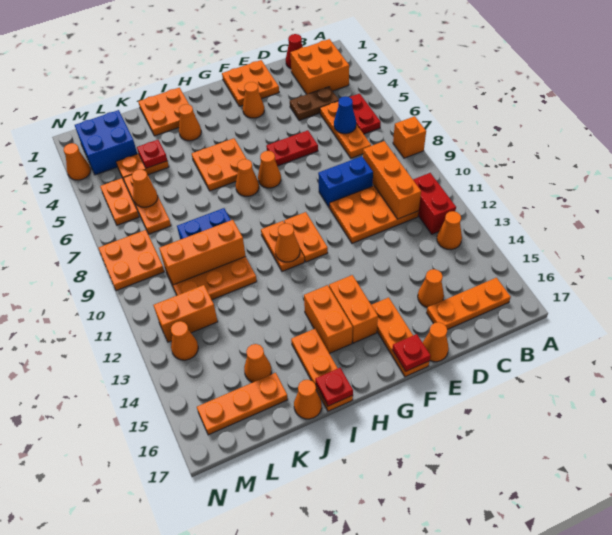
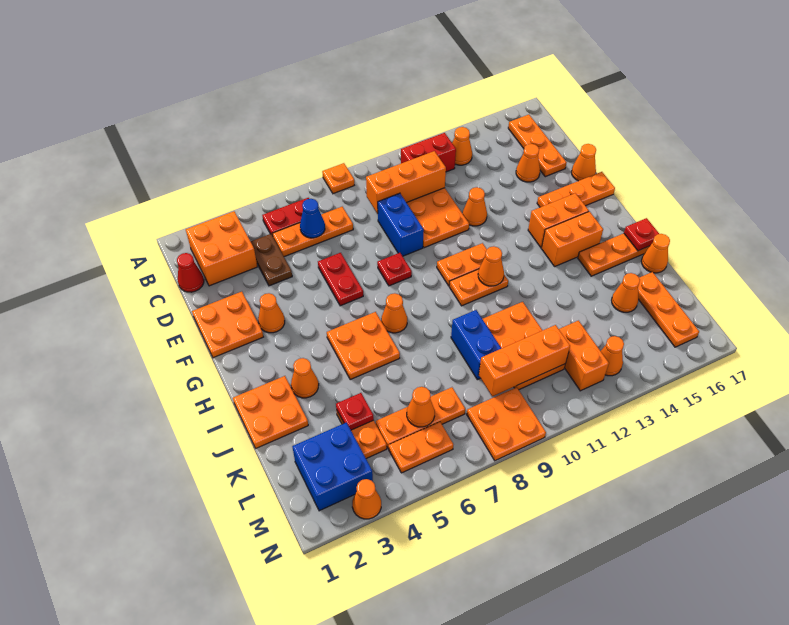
orange 1x1 brick [393,116,426,158] -> orange 1x1 plate [322,163,354,194]
red 1x1 plate [392,334,431,371] -> red 1x1 plate moved to [377,253,412,286]
orange 1x1 cone [258,151,281,188] -> orange 1x1 cone moved to [463,187,487,226]
orange 1x3 brick [159,220,246,285] -> orange 1x3 brick turned to [479,325,570,396]

